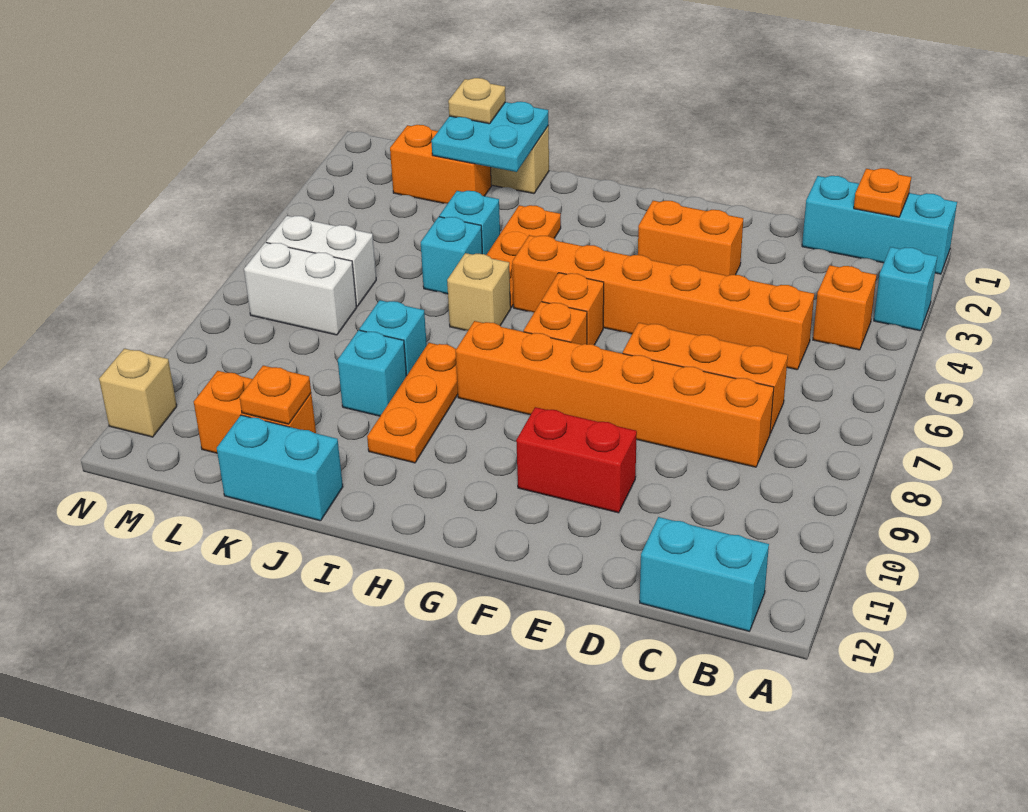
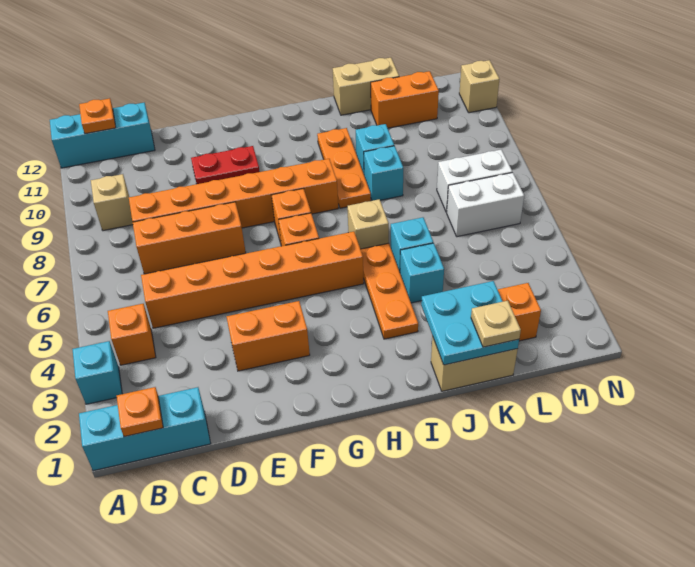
none -> tan 1x1 brick [91,174,133,231]
cyan 1x2 brick [640,517,769,631] -> cyan 1x3 brick [50,103,155,168]
red 1x2 brick [516,407,637,513] -> red 1x2 plate [191,146,260,184]
cyan 1x2 brick [217,415,343,521] -> tan 1x2 brick [333,58,399,115]
orange 1x1 plate [240,366,311,424] -> orange 1x1 plate moved to [79,98,116,134]

